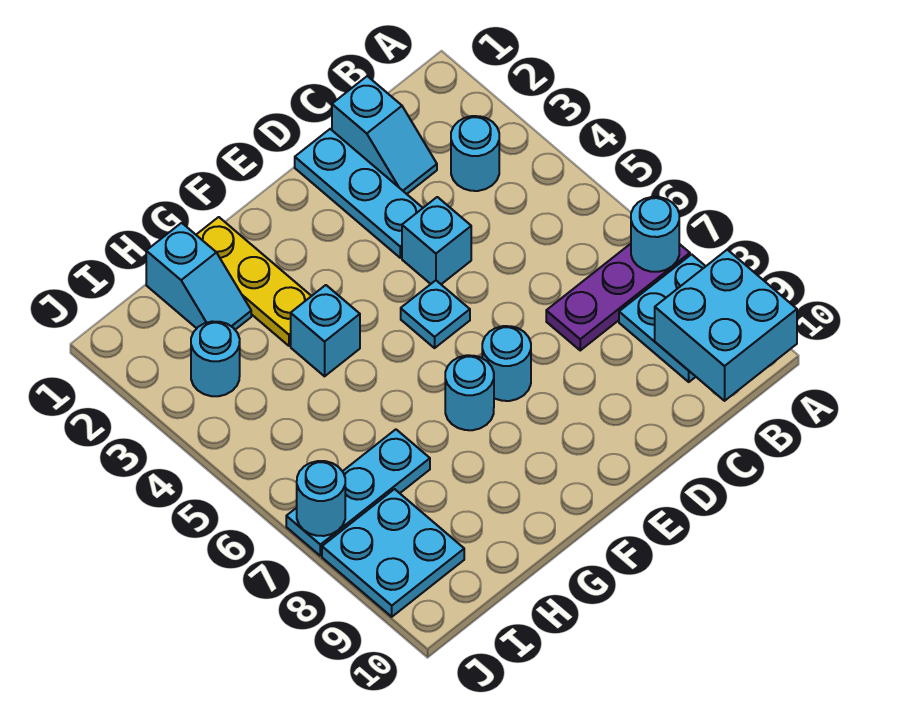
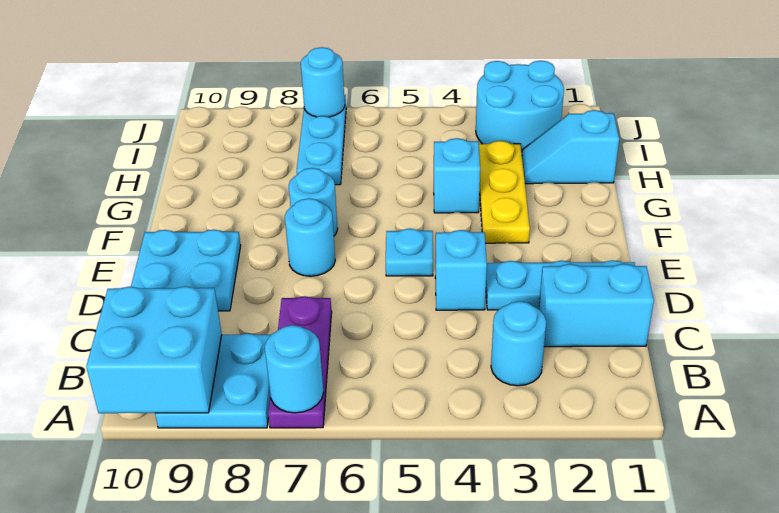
cyan 1x2 slope [332,76,437,194] -> cyan 1x2 brick [539,264,654,347]
yellow 1x3 plate [196,217,311,346] -> yellow 1x3 plate turned to [479,141,530,243]
cyan 1x1 round brick [191,321,240,396] -> cyan 2x2 round brick [476,61,564,153]
cyan 2x2 plate [322,489,464,617] -> cyan 2x2 plate moved to [131,229,241,311]

